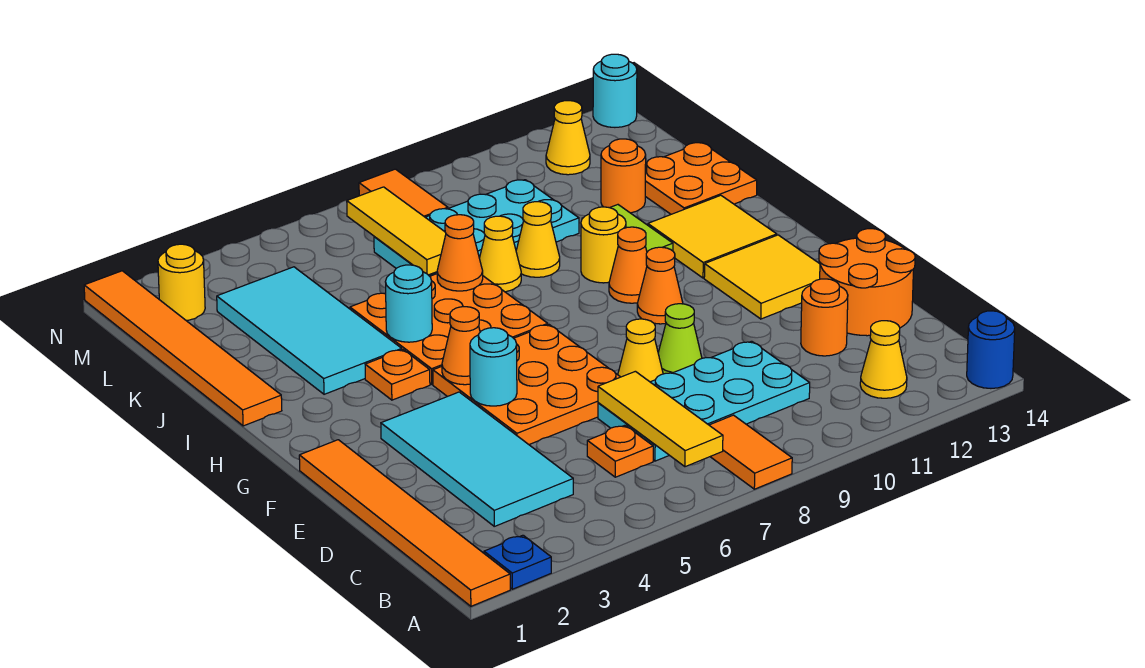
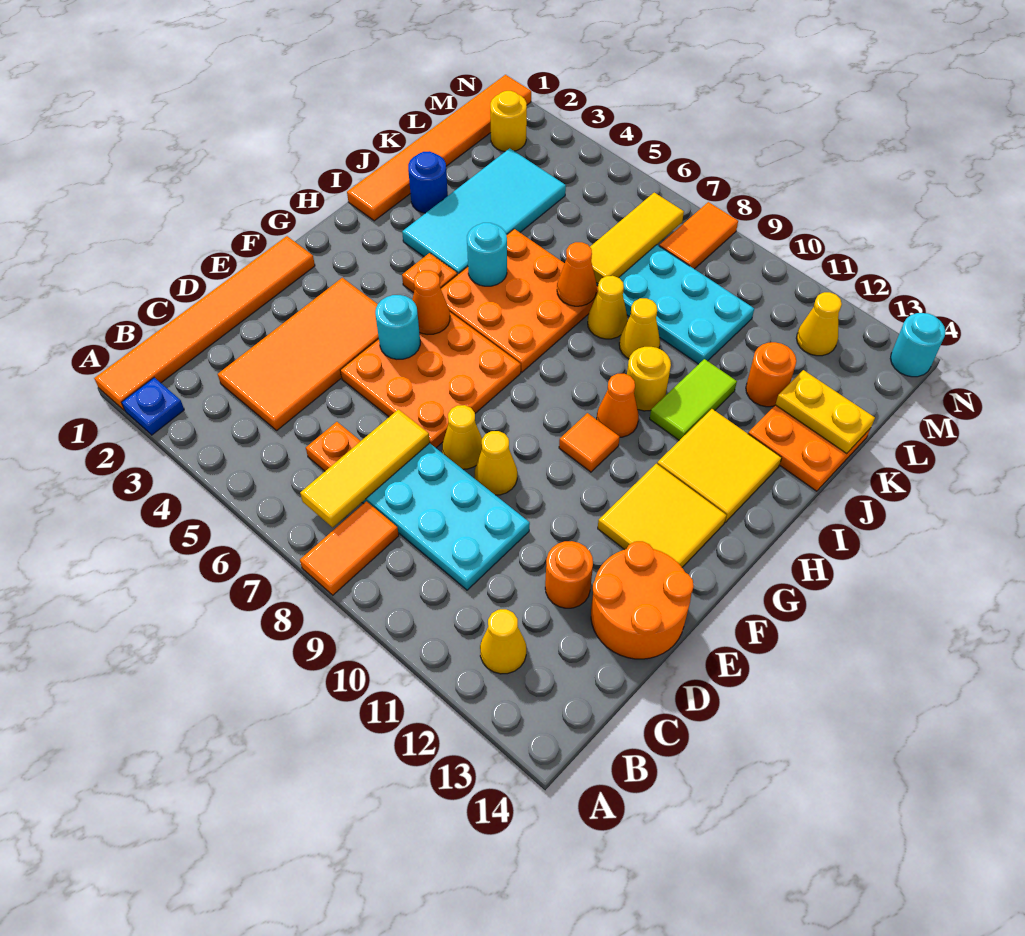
blue 1x1 round brick [967,311,1015,388] -> blue 1x1 round brick moved to [408,151,448,213]
cyan 2x4 tile [381,392,573,526] -> orange 2x4 tile [218,278,379,430]
lime 1x1 cone [658,304,702,374] -> yellow 1x1 cone [475,431,517,495]
orange 1x1 cone [637,247,683,324] -> orange 1x1 tile [559,413,620,472]
none -> yellow 1x2 plate [775,370,875,454]

